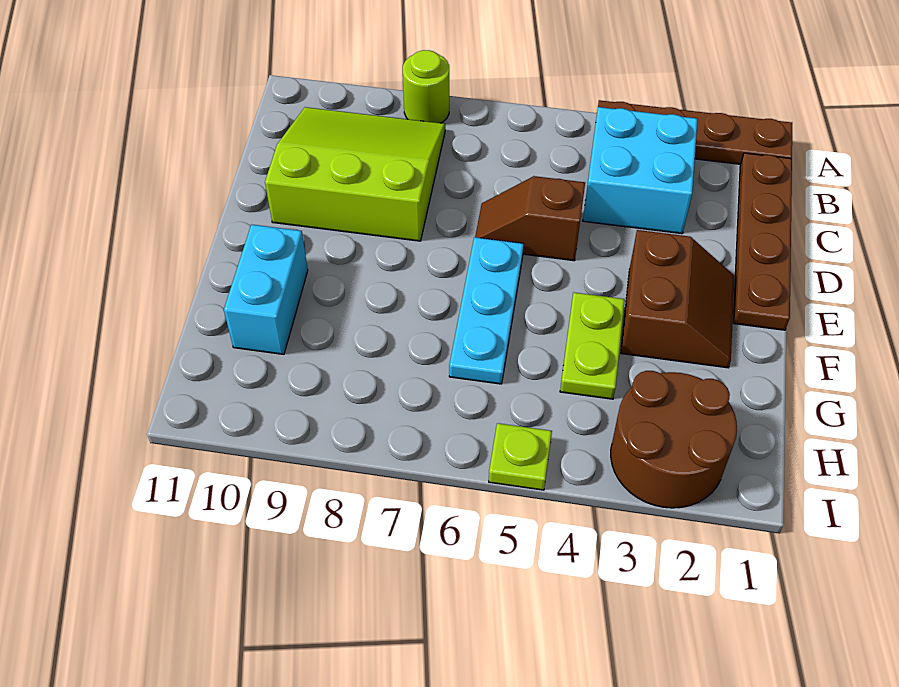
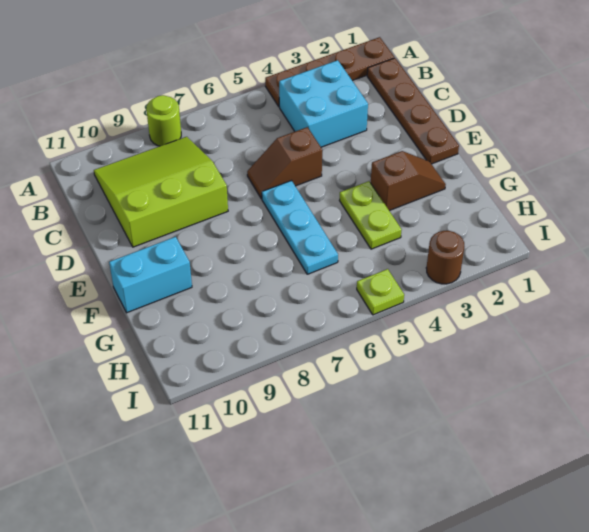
brown 2x2 slope [621,230,735,368] -> brown 1x2 slope [371,151,446,211]
cyan 1x2 brick [224,225,308,354] -> cyan 1x2 brick turned to [109,237,192,313]
brown 2x2 round brick [611,371,737,508] -> brown 1x1 round brick [426,231,464,284]

